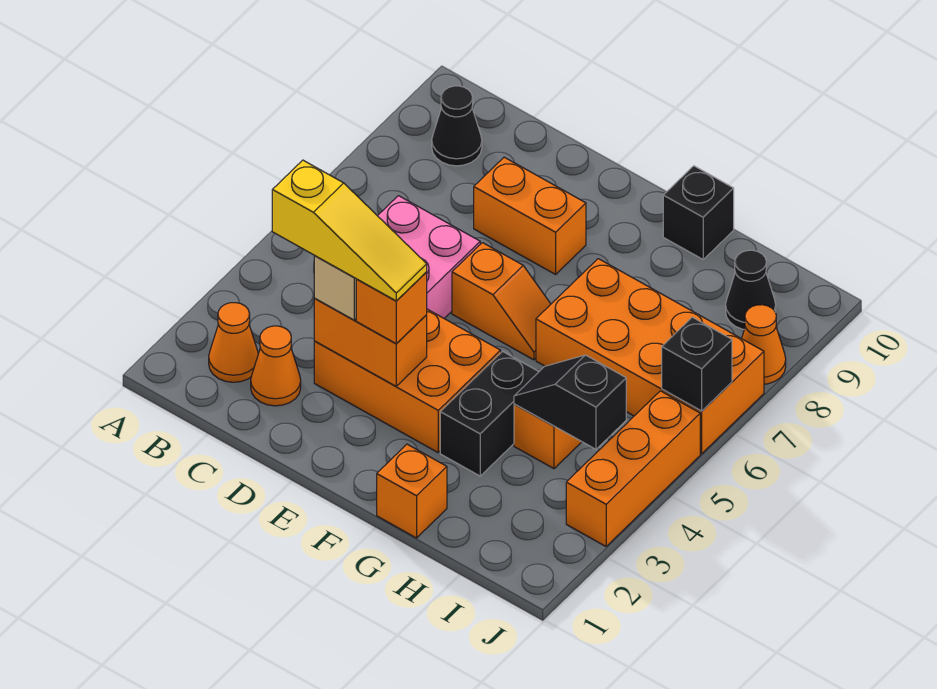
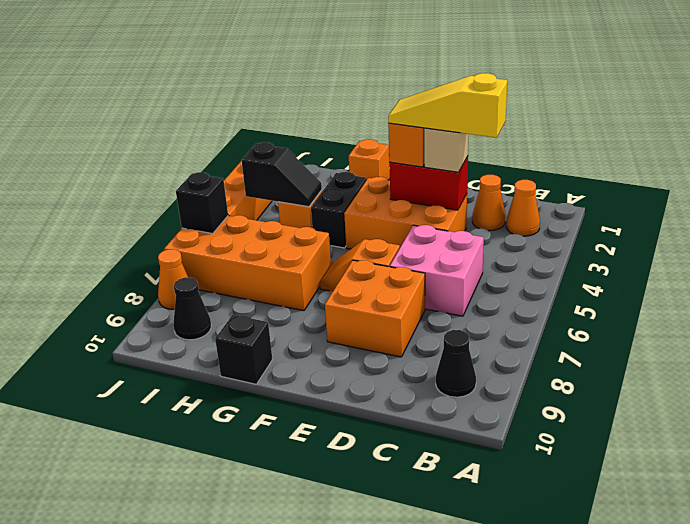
orange 1x2 brick [314,299,427,386] -> red 1x2 brick [389,156,468,210]
orange 1x2 brick [474,157,586,274] -> orange 2x2 brick [325,260,425,357]

